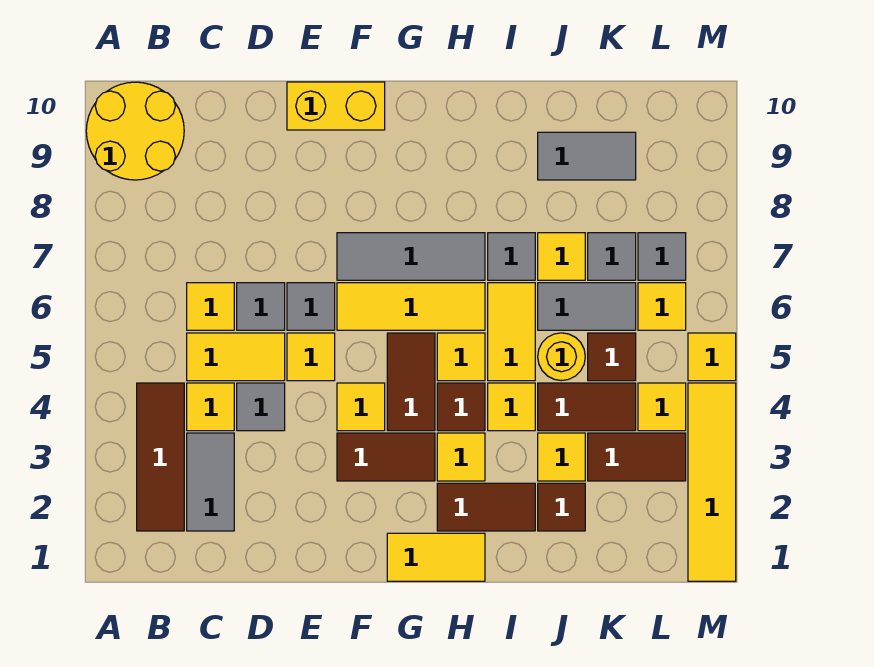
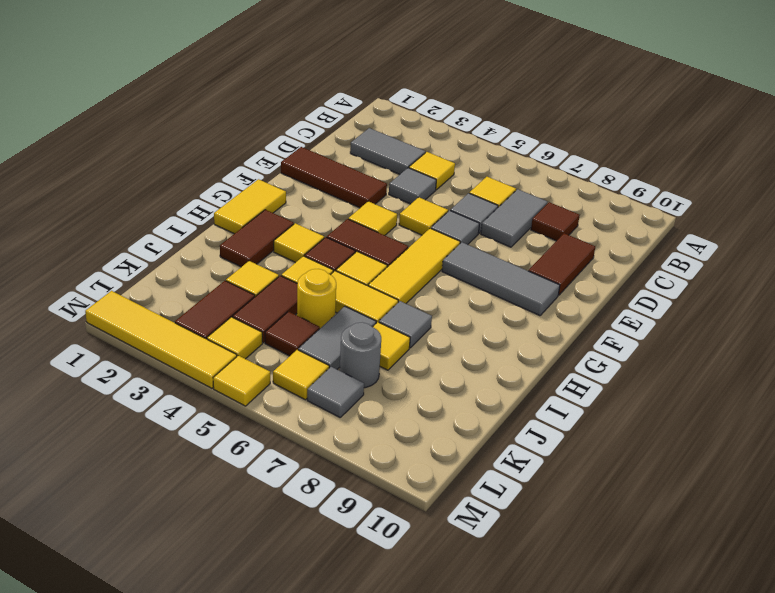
yellow 2x2 round brick [86,82,184,180] -> none
brown 1x3 tile [137,383,184,531] -> brown 1x3 tile moved to [281,147,387,208]
yellow 1x2 tile [187,333,285,381] -> none
yellow 1x2 brick [287,82,385,130] -> none
brown 1x2 tile [337,433,435,481] -> brown 1x2 tile moved to [528,233,595,295]
grey 1x3 tile [337,233,485,280] -> grey 1x3 tile turned to [442,242,560,316]
brown 1x1 tile [538,483,585,531] -> brown 1x1 tile moved to [531,202,580,241]
grey 1x2 tile [538,132,636,180] -> grey 1x2 tile moved to [481,189,547,247]
grey 1x1 tile [588,233,636,280] -> grey 1x1 round brick [340,322,381,388]

